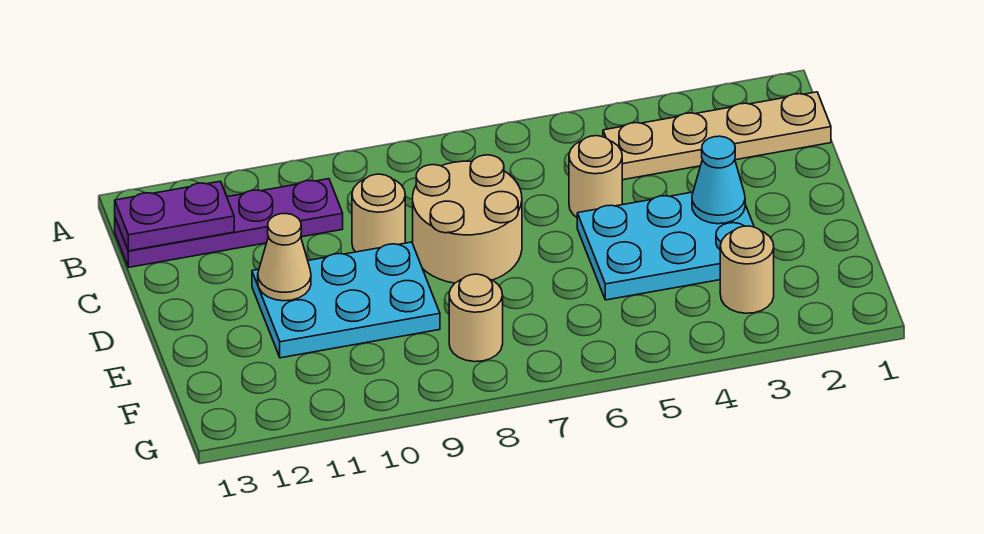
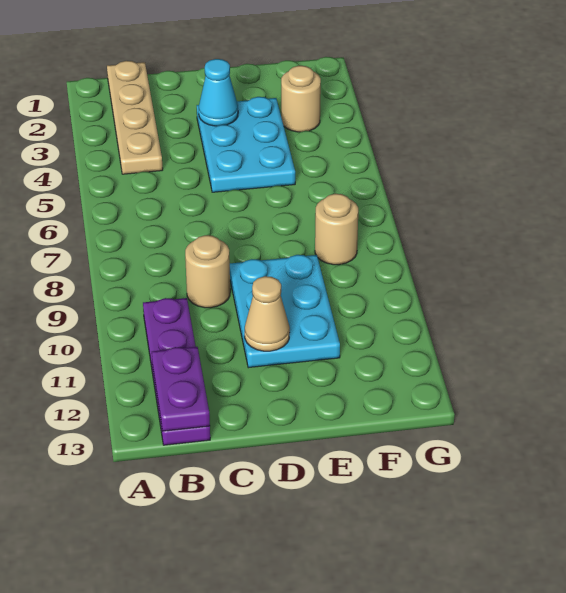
tan 1x1 round brick [569,136,622,217] -> none
tan 2x2 round brick [413,155,522,283] -> none

